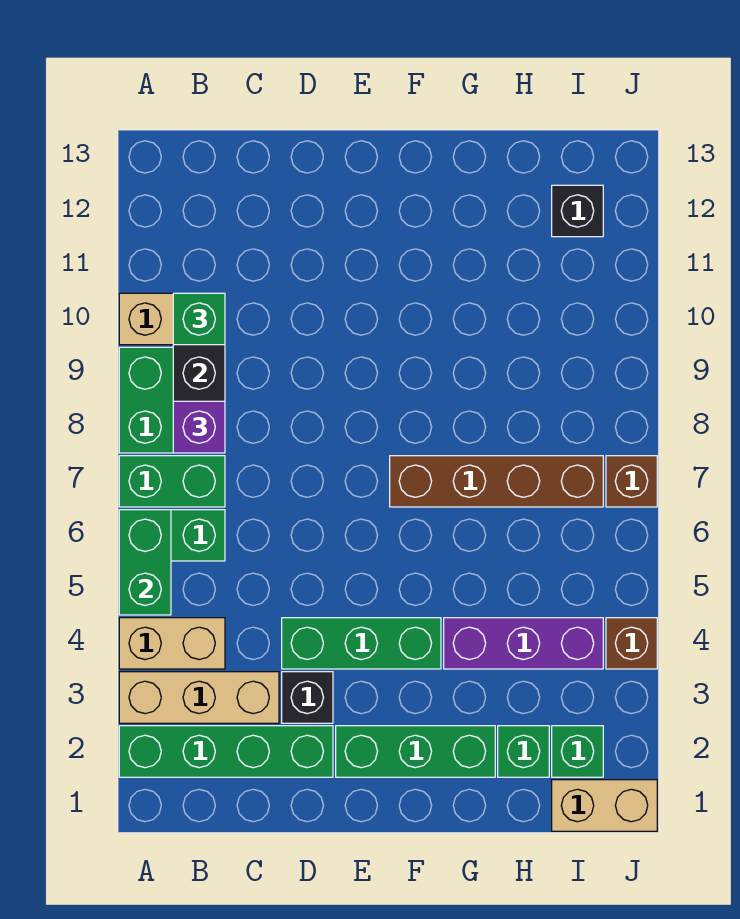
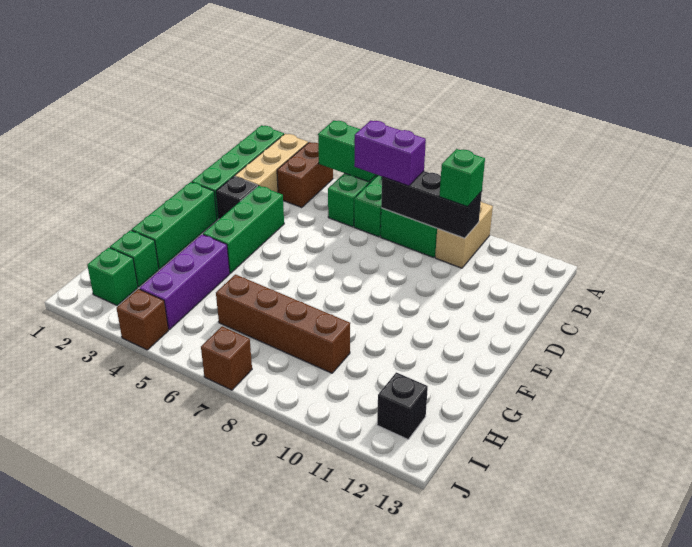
tan 1x2 brick [119,618,225,669] -> brown 1x2 brick [277,142,333,208]
purple 1x1 brick [173,401,225,453] -> purple 1x2 brick [354,121,426,186]
brown 1x4 brick [390,456,603,507] -> brown 1x4 brick turned to [216,275,350,373]
tan 1x2 brick [552,780,657,831] -> none

